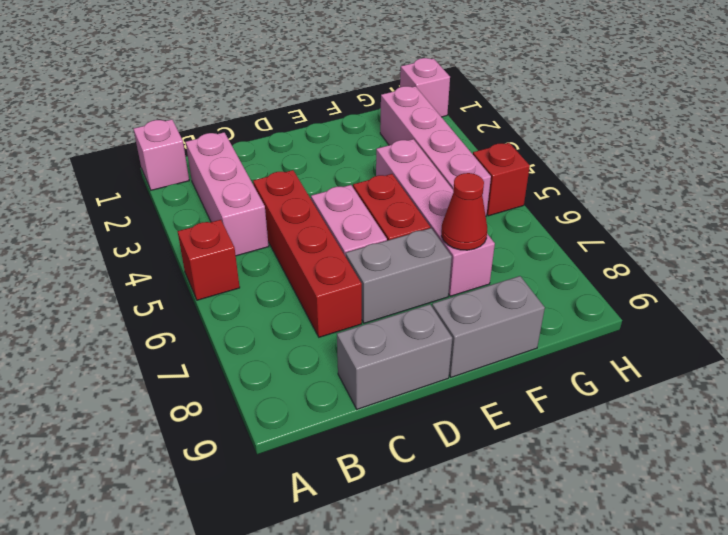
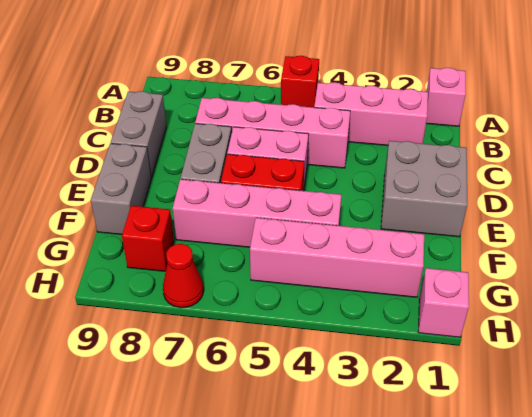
red 1x4 brick [253,170,362,337] -> pink 1x4 brick [195,98,350,168]
none -> grey 2x2 brick [381,141,467,237]
red 1x1 cone [441,173,487,250] -> red 1x1 cone moved to [163,244,204,308]
red 1x1 brick [473,143,530,216] -> red 1x1 brick moved to [122,206,174,271]

